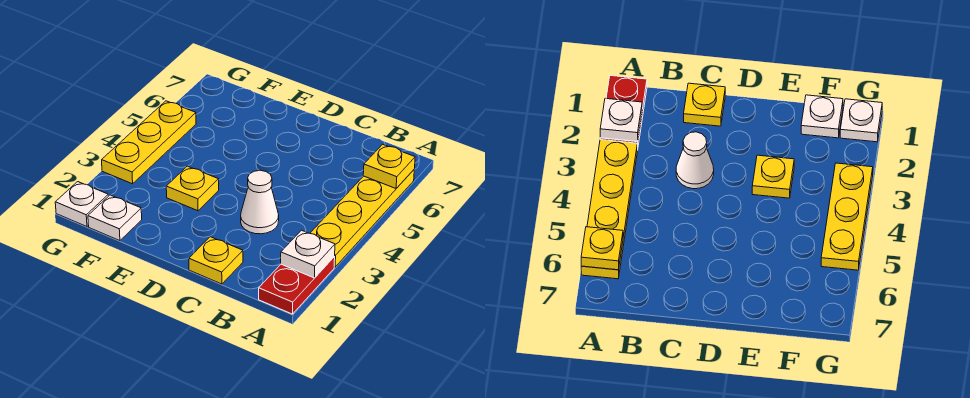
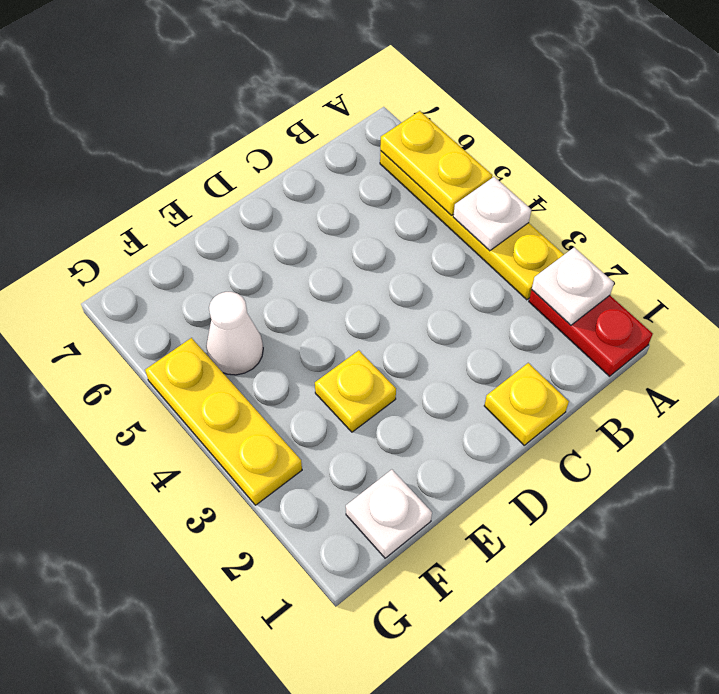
yellow 1x1 plate [363,144,415,188] -> yellow 1x2 plate [380,111,492,215]
white 1x1 cone [241,170,279,234] -> white 1x1 cone moved to [206,292,263,375]
white 1x1 plate [55,182,109,227] -> white 1x1 plate moved to [453,177,531,251]

